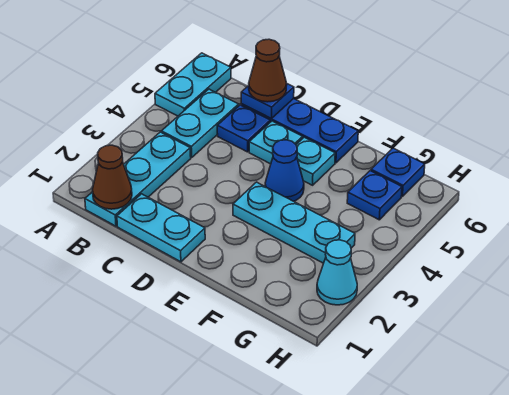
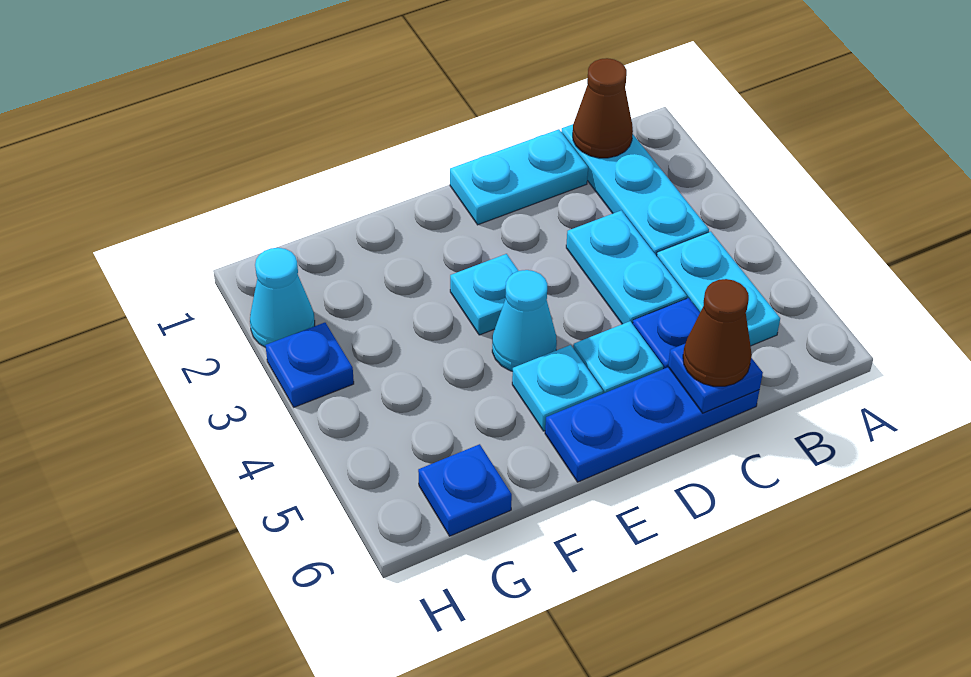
cyan 1x2 plate [155,53,231,116] -> cyan 1x2 plate moved to [566,211,687,324]
cyan 1x3 plate [233,182,355,263] -> cyan 1x1 plate [450,254,518,335]
blue 1x1 cone [265,140,304,201] -> cyan 1x1 cone [492,270,557,371]
blue 1x1 plate [347,171,402,220] -> blue 1x1 plate moved to [265,323,354,407]

